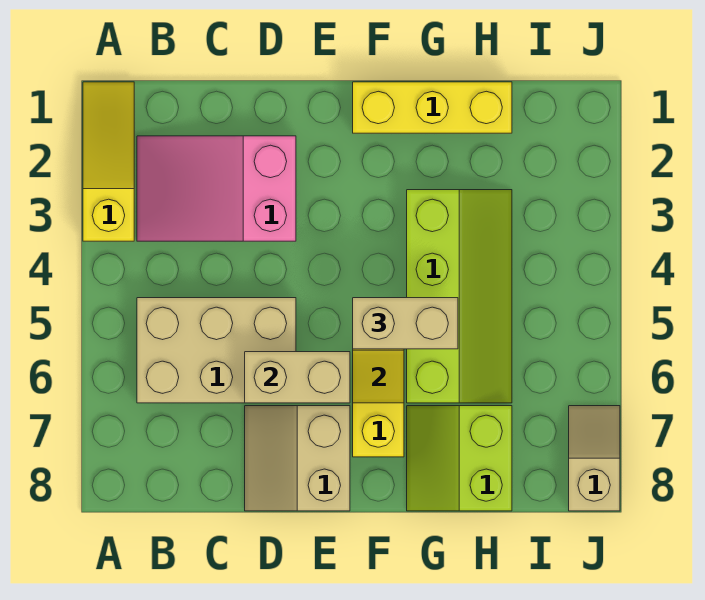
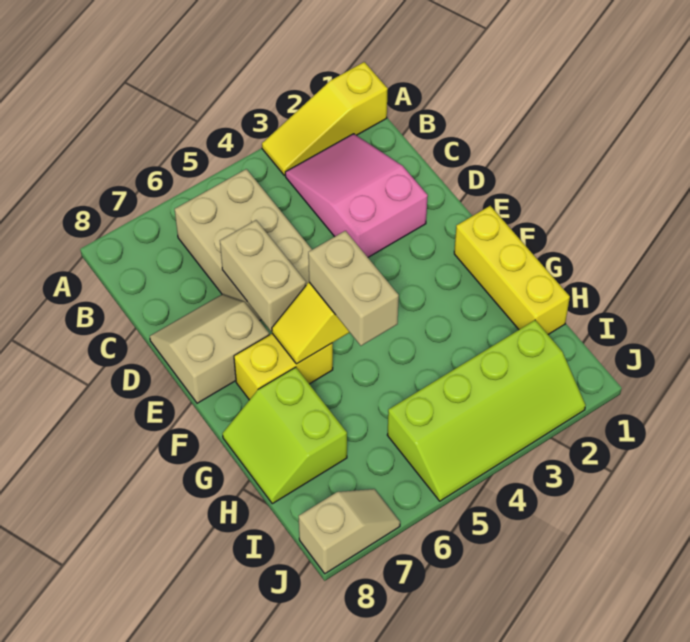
yellow 1x3 slope [83,82,134,241] -> yellow 1x3 slope turned to [262,62,388,176]
lime 2x4 slope [407,190,512,403] -> lime 2x4 slope moved to [387,320,586,501]
lime 2x2 slope [407,406,512,511] -> lime 2x2 slope turned to [223,367,347,504]

